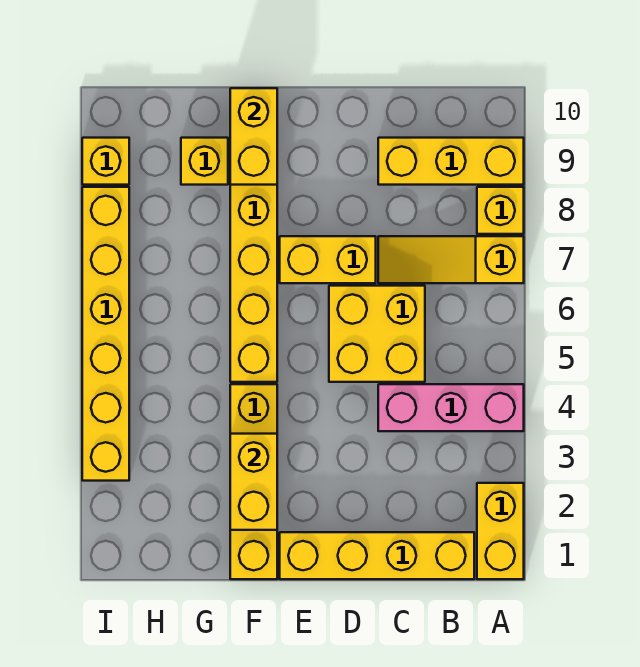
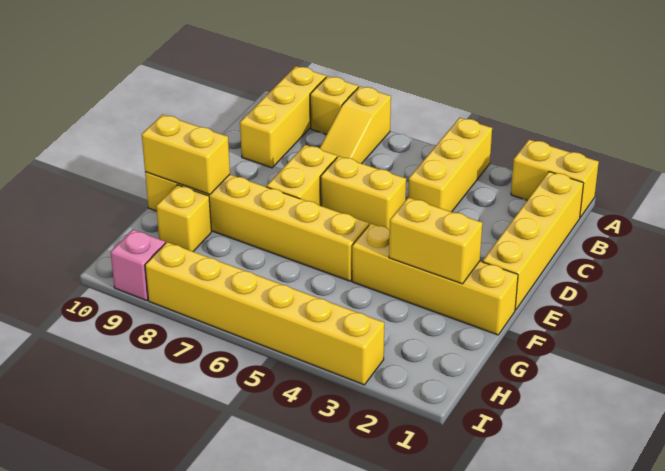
pink 1x3 brick [378,384,524,431] -> yellow 1x3 brick [408,118,492,212]
yellow 2x2 brick [329,286,425,382] -> yellow 1x2 brick [321,156,406,229]
yellow 1x1 brick [82,138,129,185] -> pink 1x1 brick [110,229,165,301]

